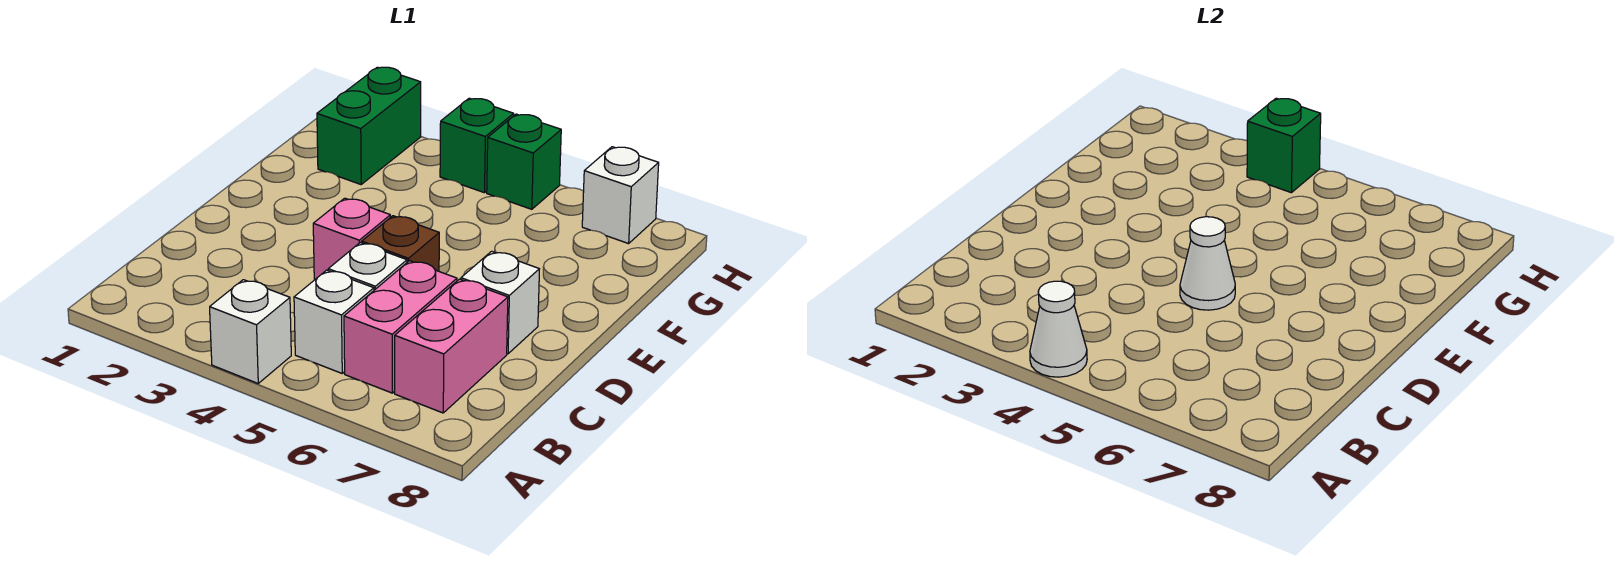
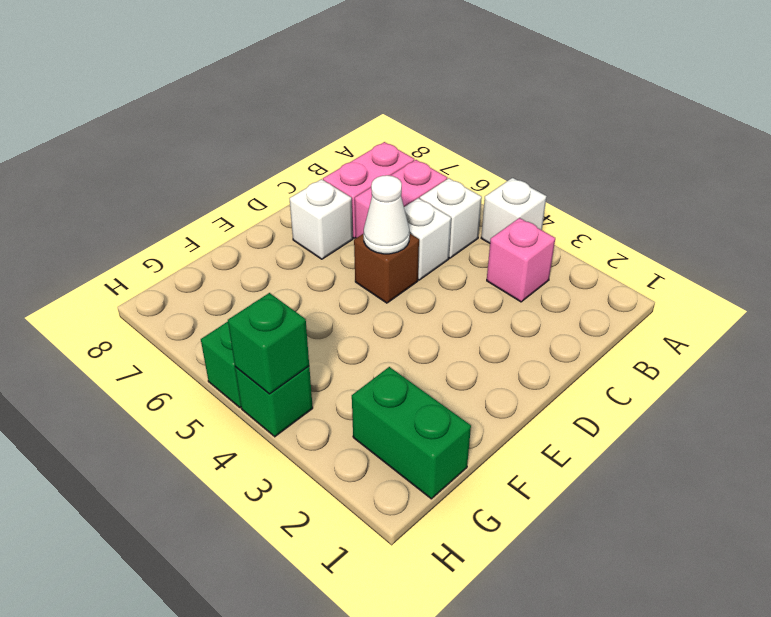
white 1x1 cone [1030,281,1087,377] -> none
pink 1x1 brick [313,198,390,280] -> pink 1x1 brick moved to [487,218,555,302]
green 1x2 brick [317,67,421,184] -> green 1x2 brick turned to [352,367,471,499]
white 1x1 brick [582,147,659,244] -> none

